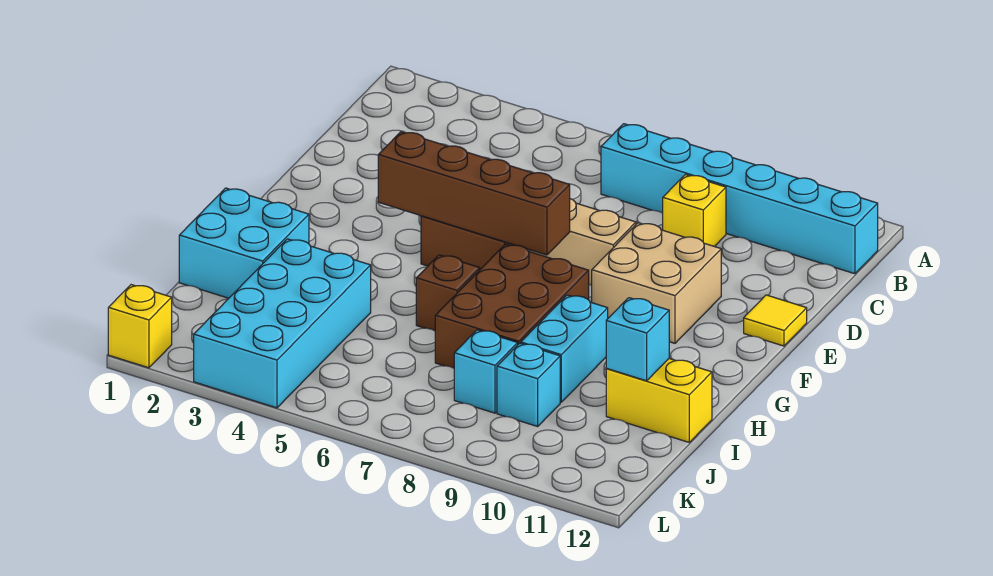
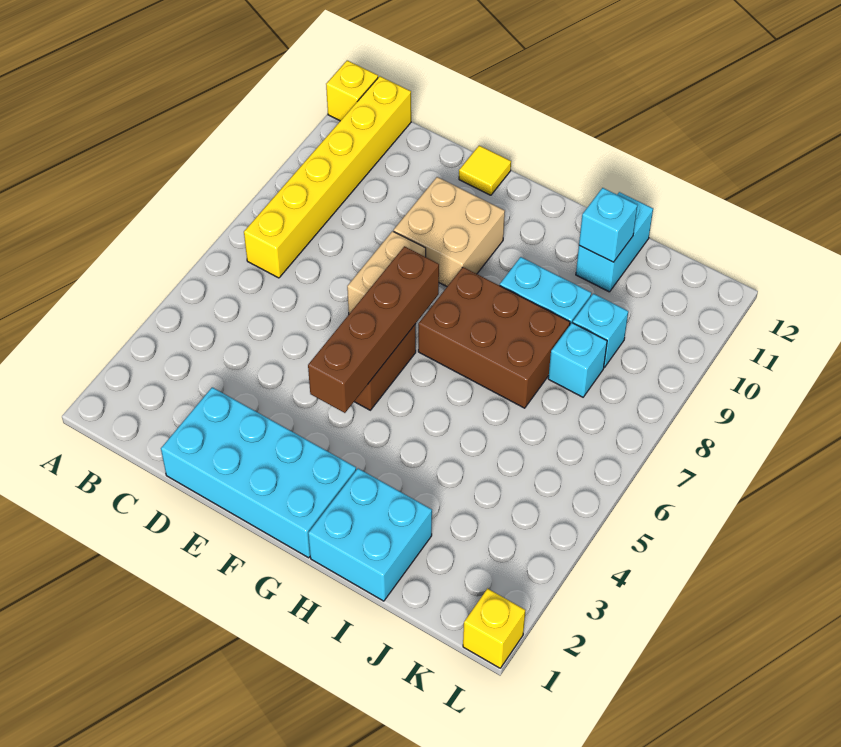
cyan 1x6 brick [601,124,878,274] -> yellow 1x6 brick [244,76,411,278]
yellow 1x1 brick [663,175,726,247] -> yellow 1x1 brick moved to [326,60,378,121]
brown 1x1 brick [416,255,480,331] -> none
cyan 2x4 brick [194,239,371,408] -> cyan 2x4 brick moved to [161,387,356,558]
yellow 1x2 brick [606,359,712,442] -> cyan 1x2 brick [576,192,653,292]

